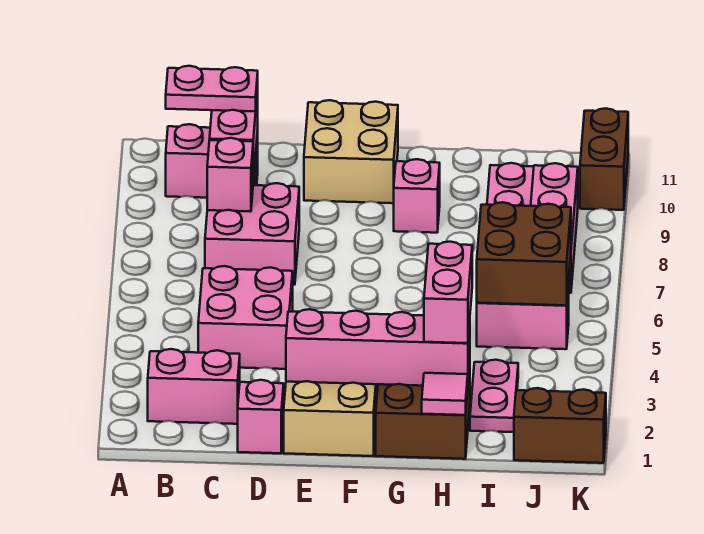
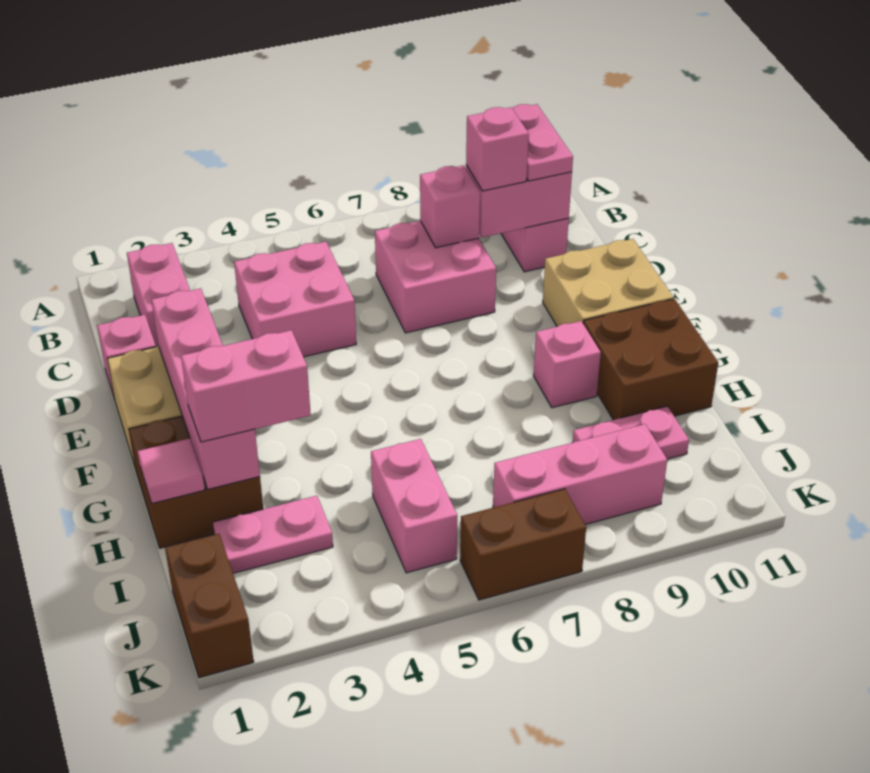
none -> pink 1x1 brick [466,107,529,191]
brown 2x2 brick [477,202,571,305] -> brown 2x2 brick moved to [583,299,718,420]
brown 1x2 brick [580,108,628,210] -> brown 1x2 brick moved to [460,489,586,600]

